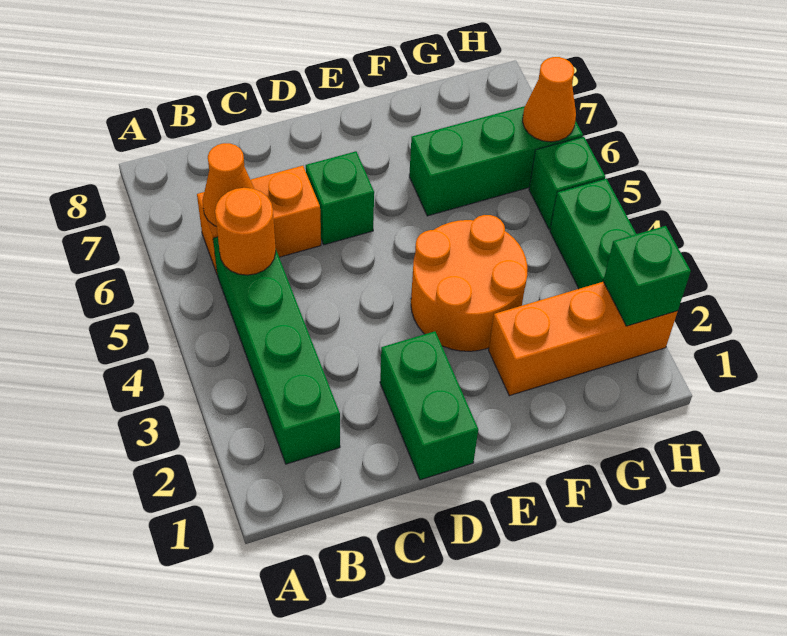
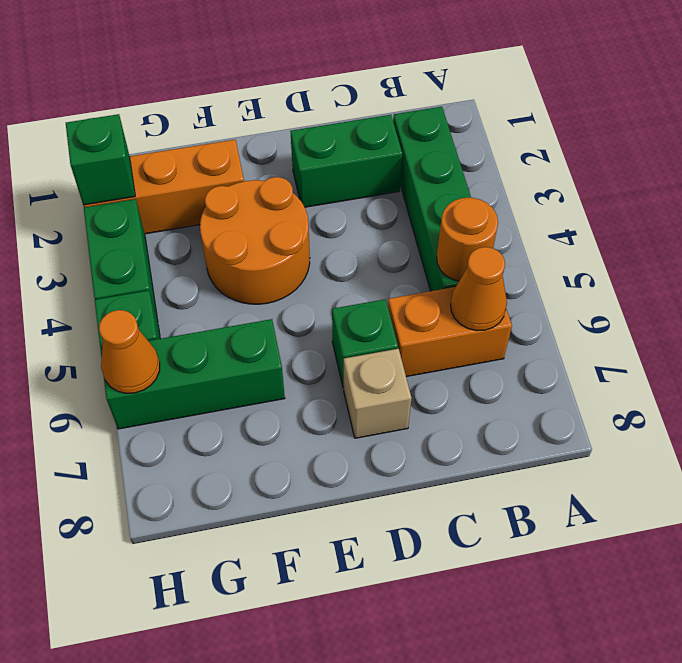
green 1x2 brick [380,331,478,480] -> green 1x2 brick turned to [290,115,402,207]
none -> tan 1x1 brick [344,349,412,438]

